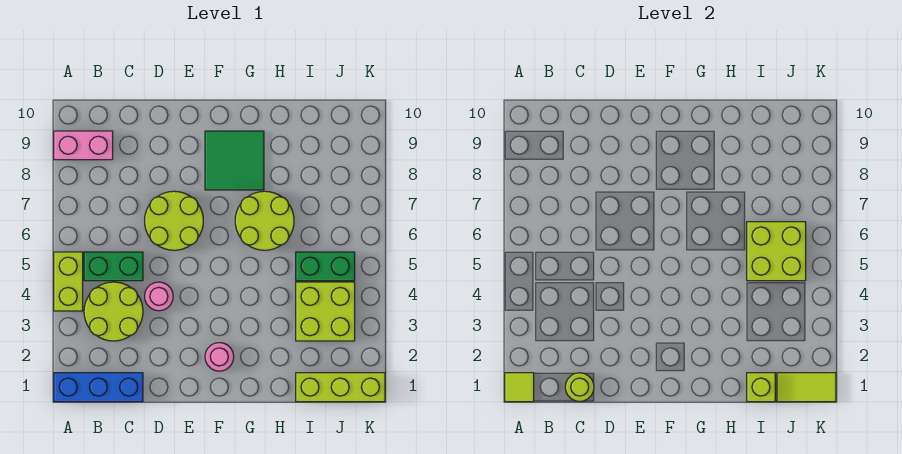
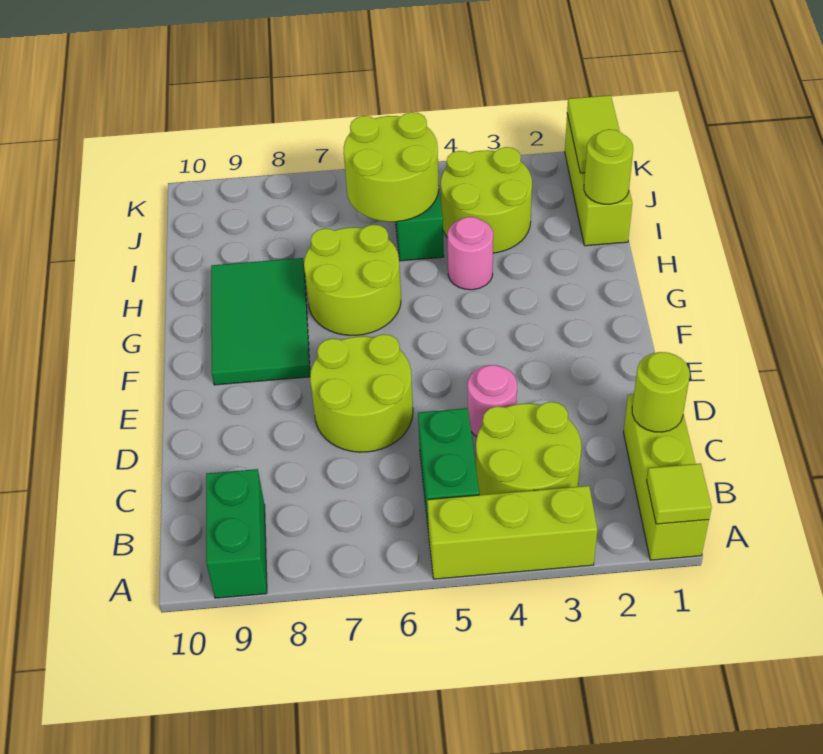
blue 1x3 brick [54,373,143,402] -> lime 1x3 brick [623,394,709,560]
lime 1x2 brick [54,252,83,311] -> lime 1x3 brick [427,486,597,579]
pink 1x2 brick [54,131,113,160] -> green 1x2 brick [206,469,267,598]
pink 1x1 round brick [205,343,234,371] -> pink 1x1 round brick moved to [448,217,493,290]
green 2x2 tile [205,131,264,190] -> green 2x3 tile [211,258,310,385]
lime 1x1 brick [747,373,775,402] -> lime 1x1 round brick [584,129,633,204]
lime 2x2 brick [296,282,355,341] -> lime 2x2 round brick [441,147,532,253]
lime 2x2 brick [747,222,806,281] -> lime 2x2 round brick [344,112,439,222]

